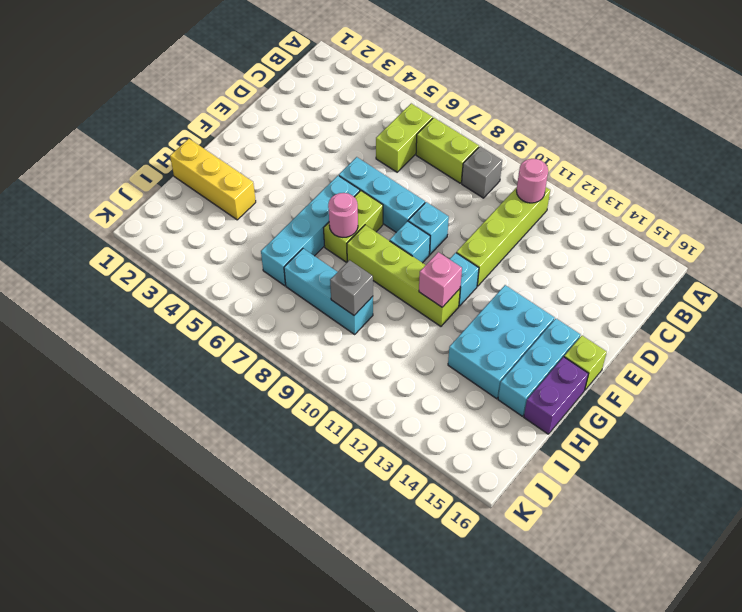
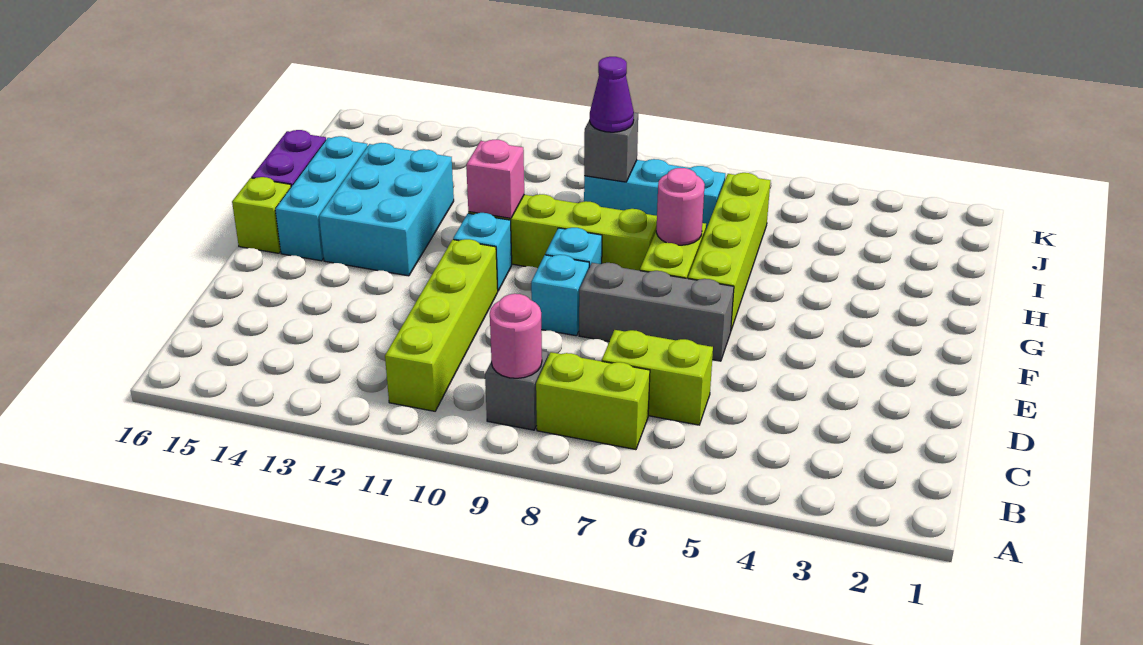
lime 1x2 brick [376,104,433,172] -> lime 1x2 brick turned to [602,330,713,425]
pink 1x1 round brick [517,159,548,203] -> pink 1x1 round brick moved to [490,294,542,378]
cyan 1x3 brick [339,157,425,232] -> grey 1x3 brick [579,263,734,361]
cyan 1x4 brick [261,176,360,286] -> lime 1x4 brick [688,173,771,330]
yellow 1x3 brick [170,139,256,220] -> none
none -> purple 1x1 cone [590,57,634,132]

